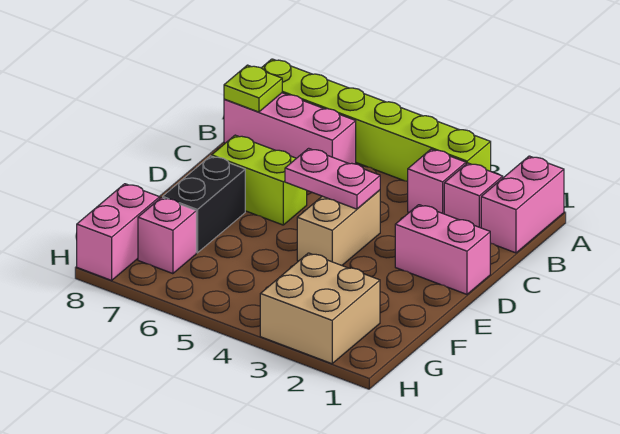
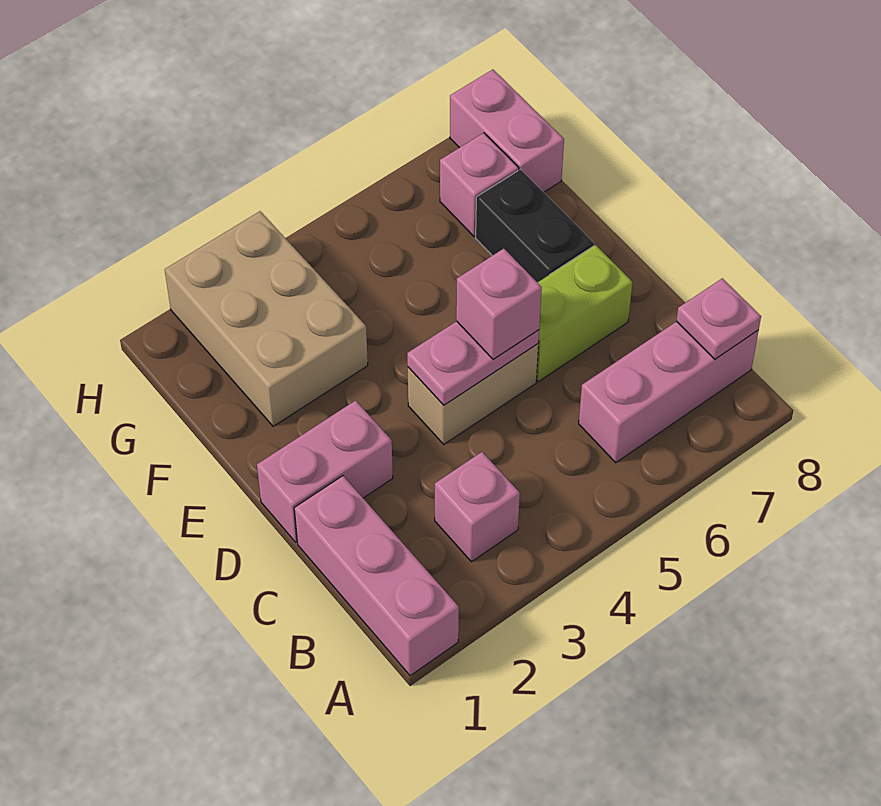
pink 1x2 brick [481,156,564,253] -> pink 1x3 brick [294,476,459,676]
lime 1x6 brick [262,59,491,181] -> none
pink 1x1 brick [444,163,503,228] -> pink 1x1 brick moved to [456,249,542,360]
lime 1x1 plate [224,65,282,112] -> pink 1x1 plate [676,278,761,359]
tan 1x2 brick [297,190,380,265] -> tan 1x2 brick turned to [408,344,538,444]
tan 2x2 brick [260,253,380,364] -> tan 2x3 brick [165,211,368,426]

